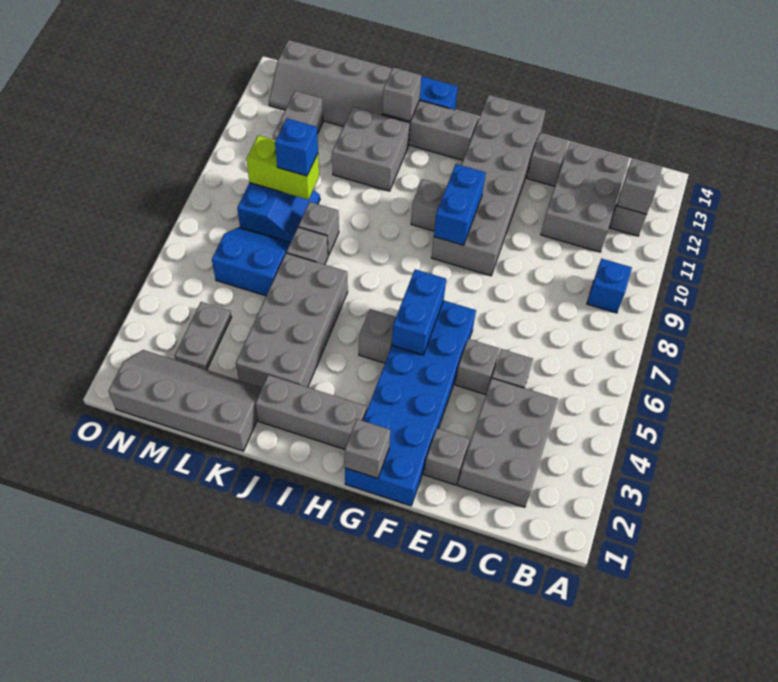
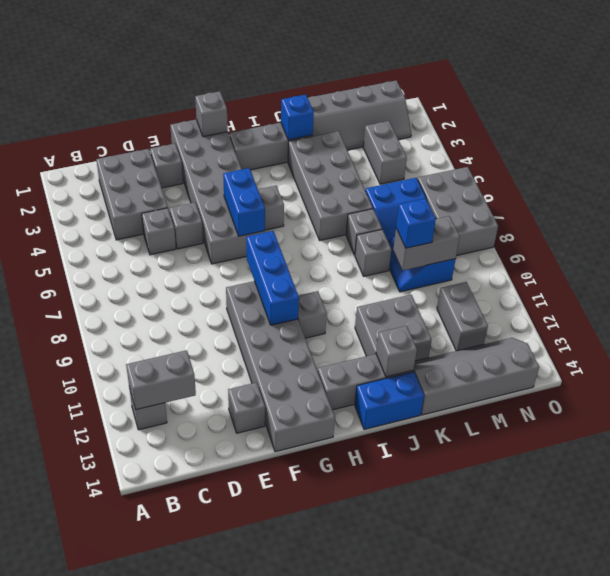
blue 1x1 brick [587,259,632,313] -> blue 1x1 brick moved to [281,95,314,140]
grey 1x1 brick [617,159,662,214] -> grey 1x2 brick [126,350,196,410]
grey 2x3 brick [541,142,629,252] -> grey 2x3 brick moved to [417,167,498,256]
blue 2x6 brick [345,301,476,506] -> grey 2x6 brick [170,119,265,264]
blue 1x2 brick [434,164,486,245] -> blue 1x3 brick [246,231,299,325]
lime 1x2 brick [246,135,319,200] -> grey 1x2 brick [393,216,460,270]
grey 1x2 plate [175,302,231,370] -> grey 1x2 brick [363,121,407,184]

